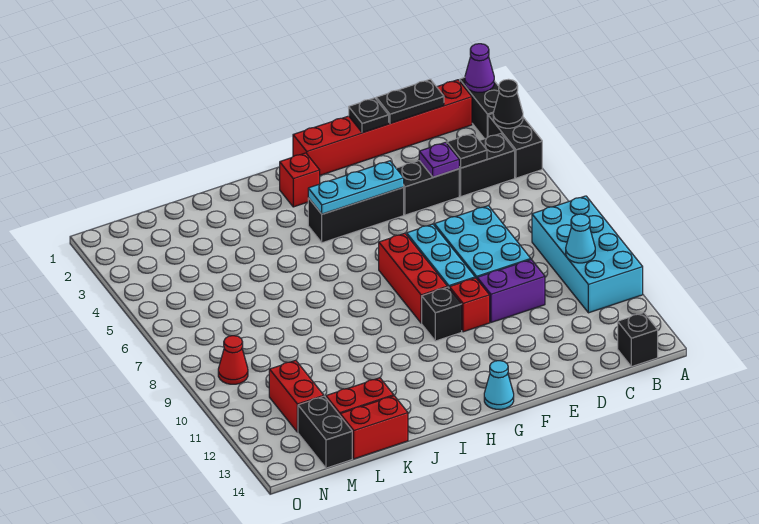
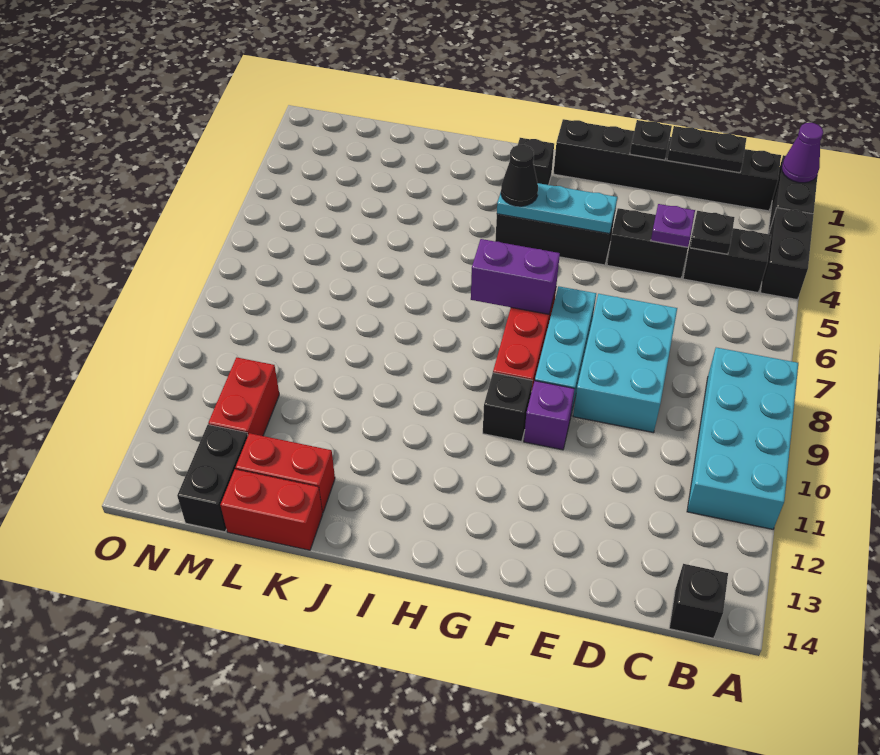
black 1x1 cone [493,79,523,128] -> black 1x1 cone moved to [501,145,538,206]
red 1x6 brick [293,80,472,175] -> black 1x6 brick [553,119,781,211]
cyan 1x1 cone [566,214,595,263] -> none
purple 1x2 brick [477,259,545,322] -> purple 1x2 brick moved to [471,239,560,314]
red 1x1 brick [449,278,490,332] -> purple 1x1 brick [524,381,575,450]
cyan 1x1 cone [484,361,514,409] -> none
red 1x1 brick [280,153,320,207] -> black 1x1 brick [518,138,554,185]
red 1x1 cone [218,336,248,384] -> none

